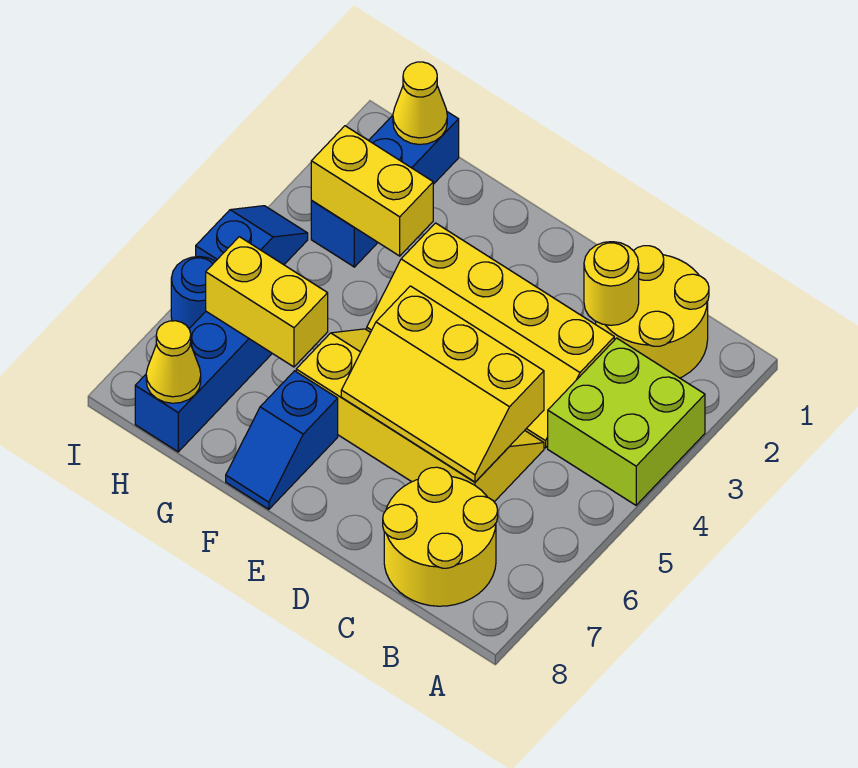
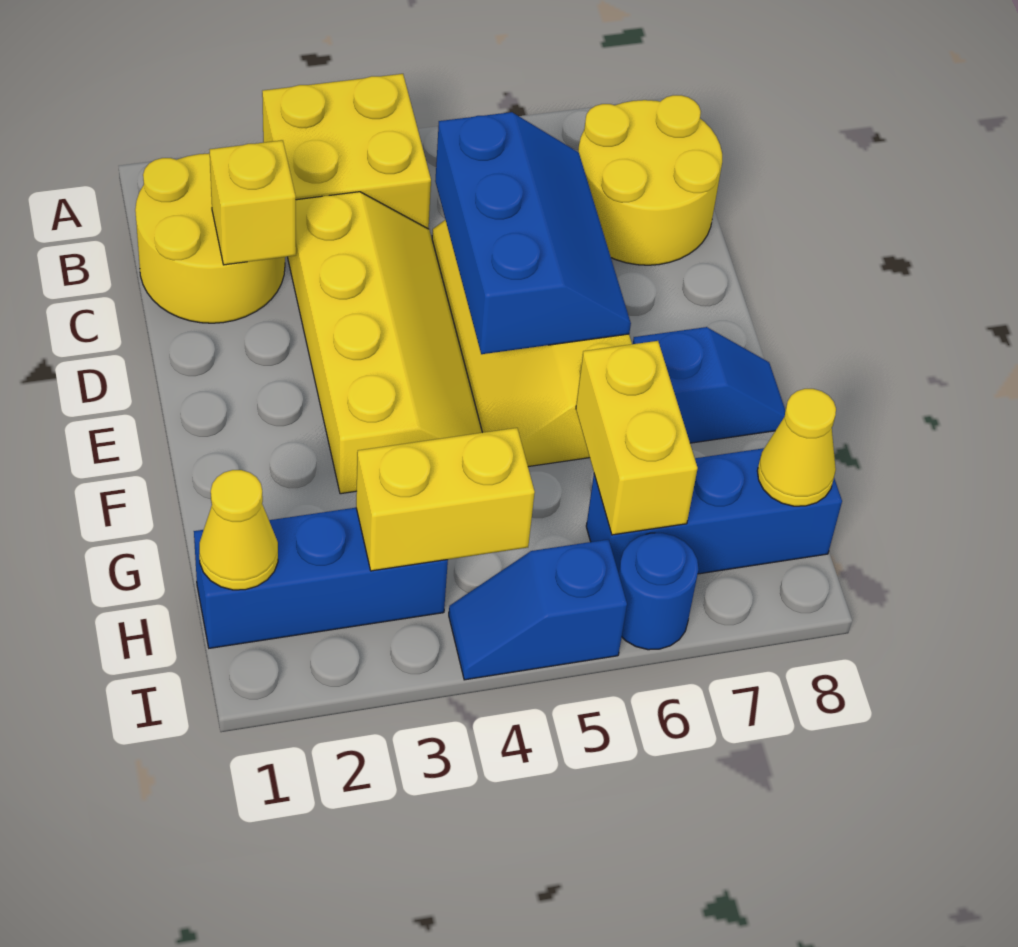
lime 2x2 brick [548,338,705,505] -> yellow 2x2 brick [262,74,431,229]
yellow 1x1 round brick [584,242,639,325] -> yellow 1x1 brick [210,140,296,265]
yellow 2x3 slope [341,286,544,482] -> blue 2x3 slope [435,112,631,354]
yellow 1x2 brick [311,126,433,256] -> yellow 1x2 brick turned to [356,428,535,571]

